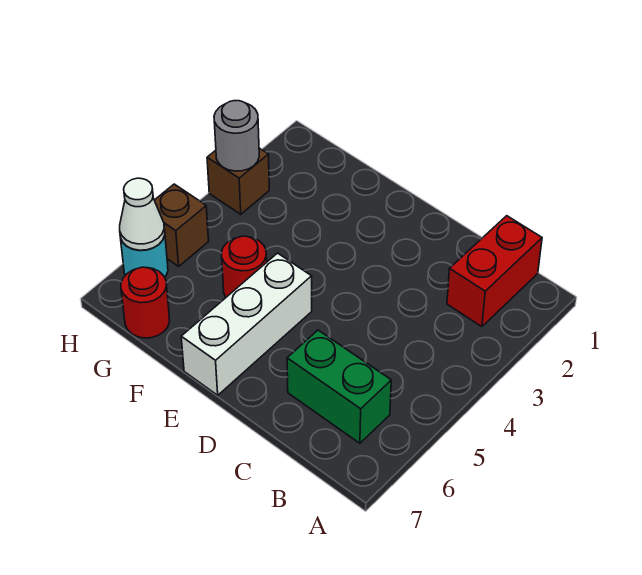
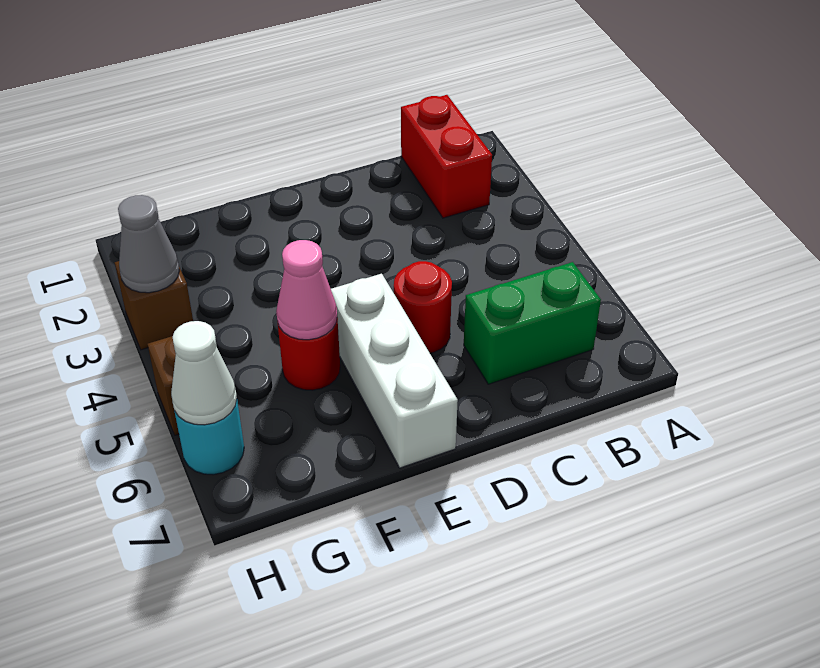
none -> pink 1x1 cone [276,240,337,340]
red 1x1 round brick [121,267,170,338] -> red 1x1 round brick moved to [394,261,452,353]
grey 1x1 round brick [214,101,259,171] -> grey 1x1 cone [118,195,179,293]

